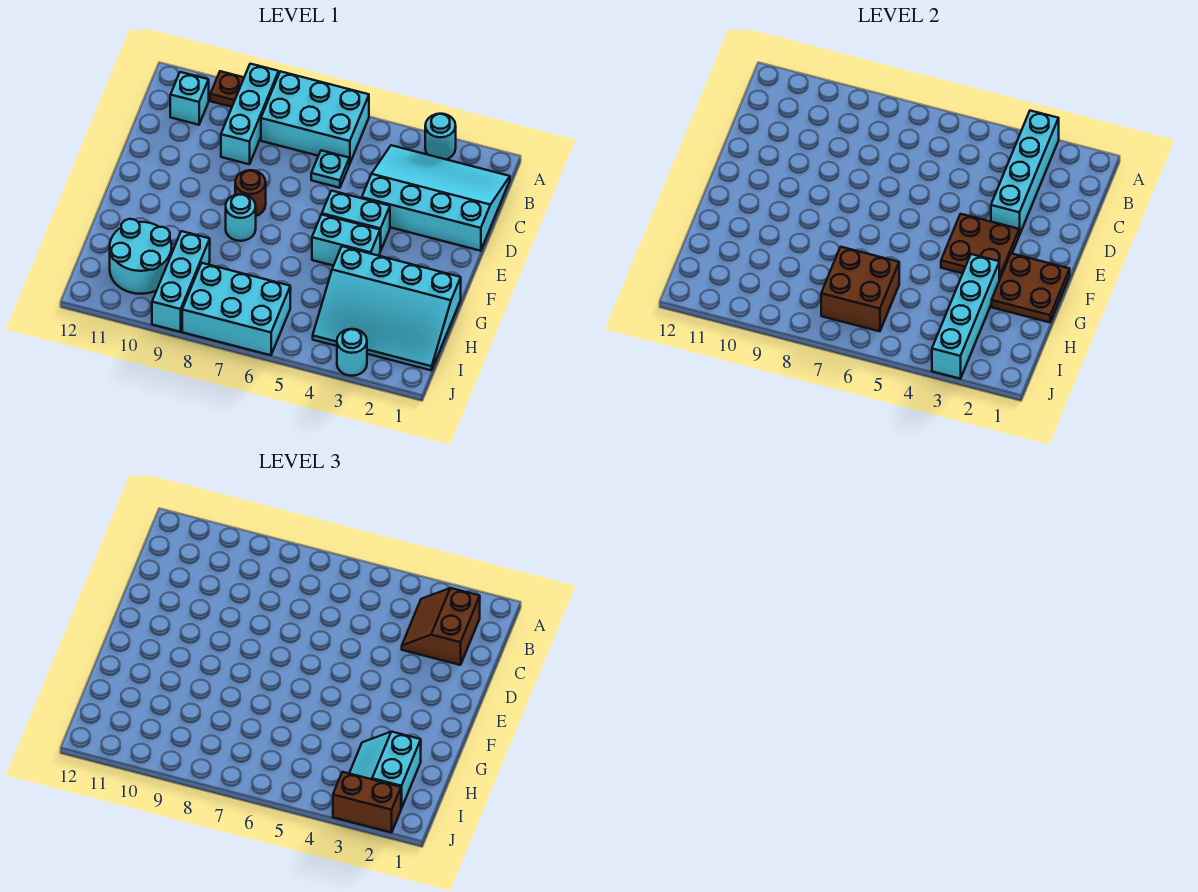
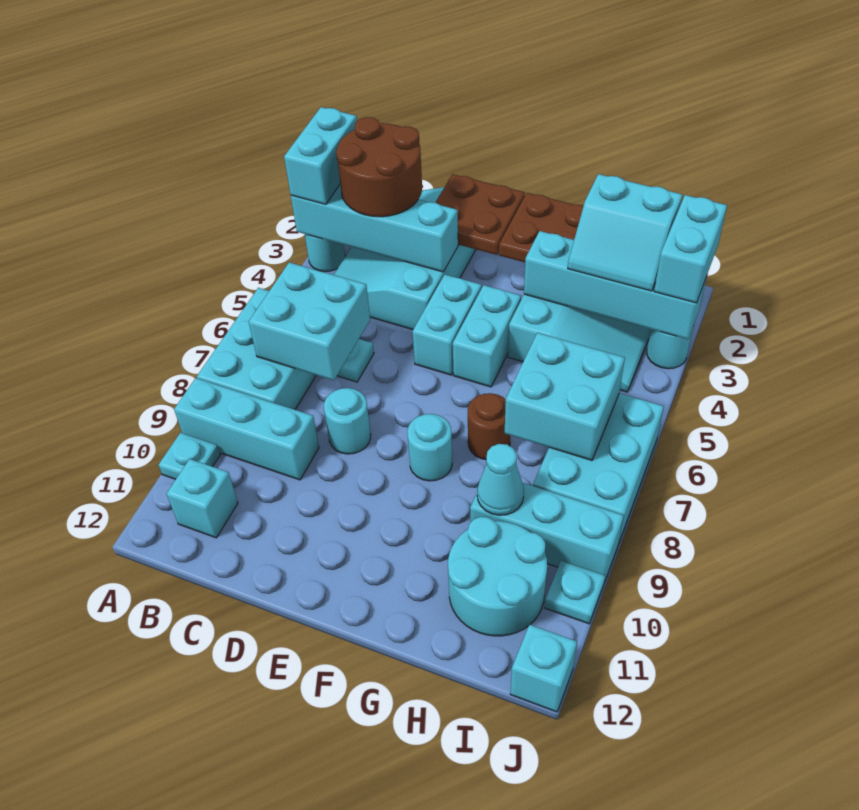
none -> cyan 1x2 brick [284,107,357,204]
brown 1x1 plate [210,71,244,107] -> cyan 1x1 plate [159,433,220,479]
brown 2x2 slope [402,588,480,665] -> brown 2x2 round brick [336,117,422,217]
none -> cyan 2x2 brick [249,262,370,380]
none -> cyan 1x1 round brick [324,388,371,454]
brown 2x2 plate [941,214,1019,280] -> brown 2x2 plate moved to [435,174,525,255]
brown 1x1 round brick [235,170,266,216] -> brown 1x1 round brick moved to [468,393,511,459]
brown 2x2 brick [821,247,899,331] -> cyan 2x2 brick [505,333,625,460]
none -> cyan 1x1 cone [477,444,524,515]
brown 1x2 brick [333,772,401,833] -> cyan 1x2 brick [654,195,727,303]
none -> cyan 1x1 plate [545,561,605,624]
none -> cyan 1x1 brick [510,625,577,712]

